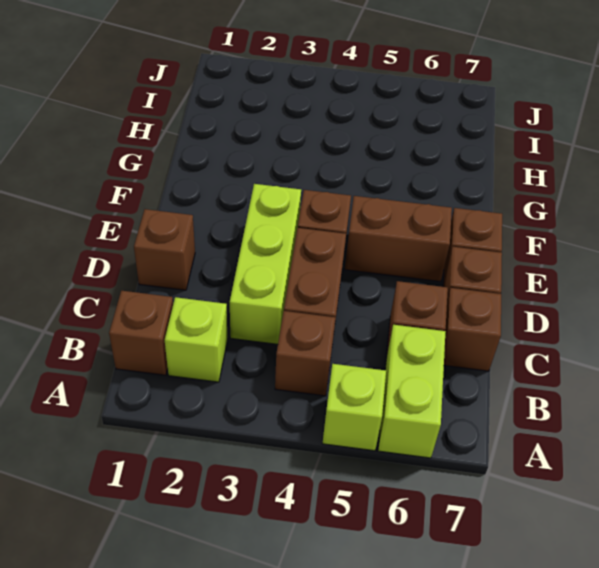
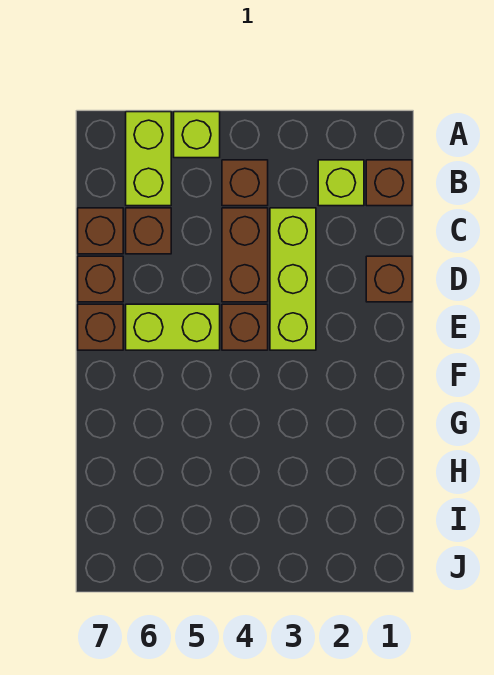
brown 1x2 brick [345,196,452,282] -> lime 1x2 brick [126,304,220,350]

